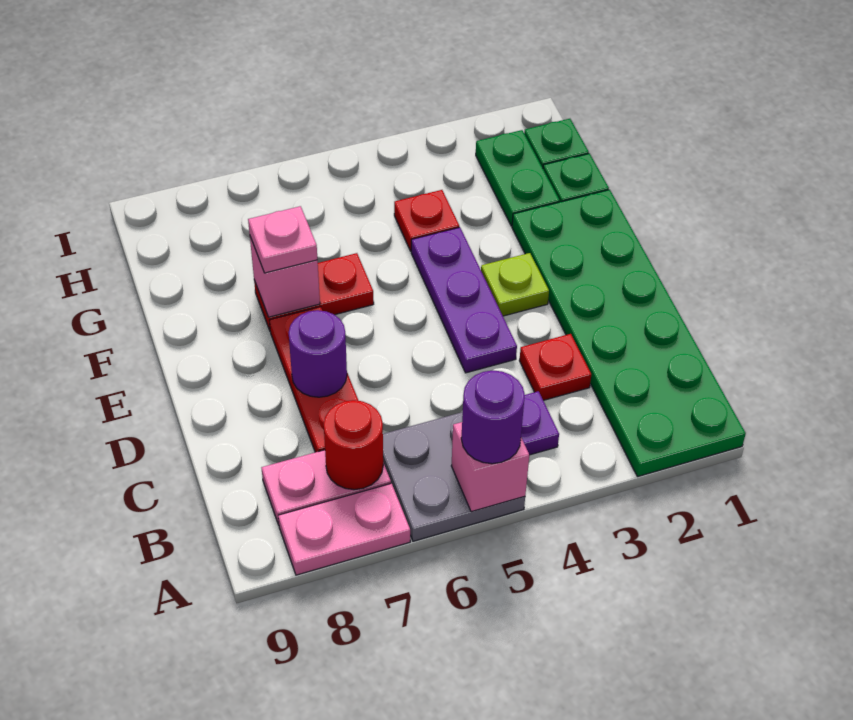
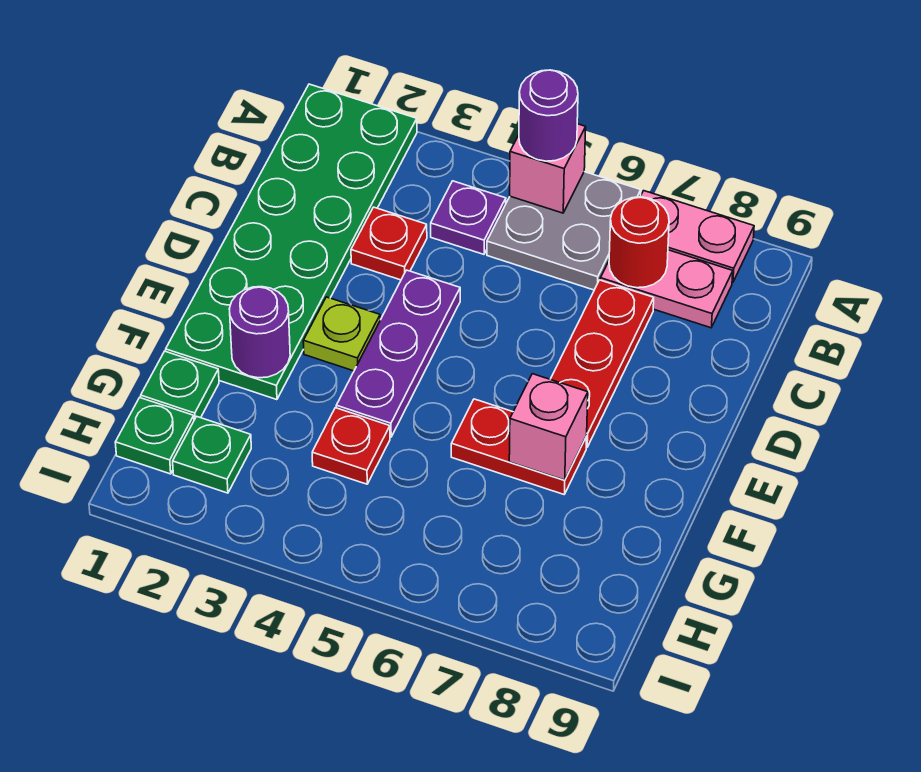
purple 1x1 round brick [289,310,347,397] -> purple 1x1 round brick moved to [229,287,290,378]
pink 1x1 plate [248,206,317,273] -> none
green 1x2 plate [476,130,560,226] -> green 1x1 plate [173,416,251,493]

